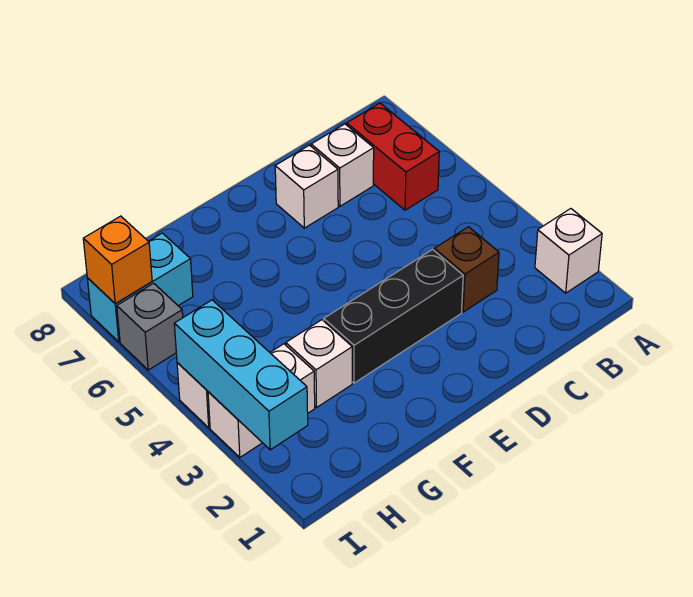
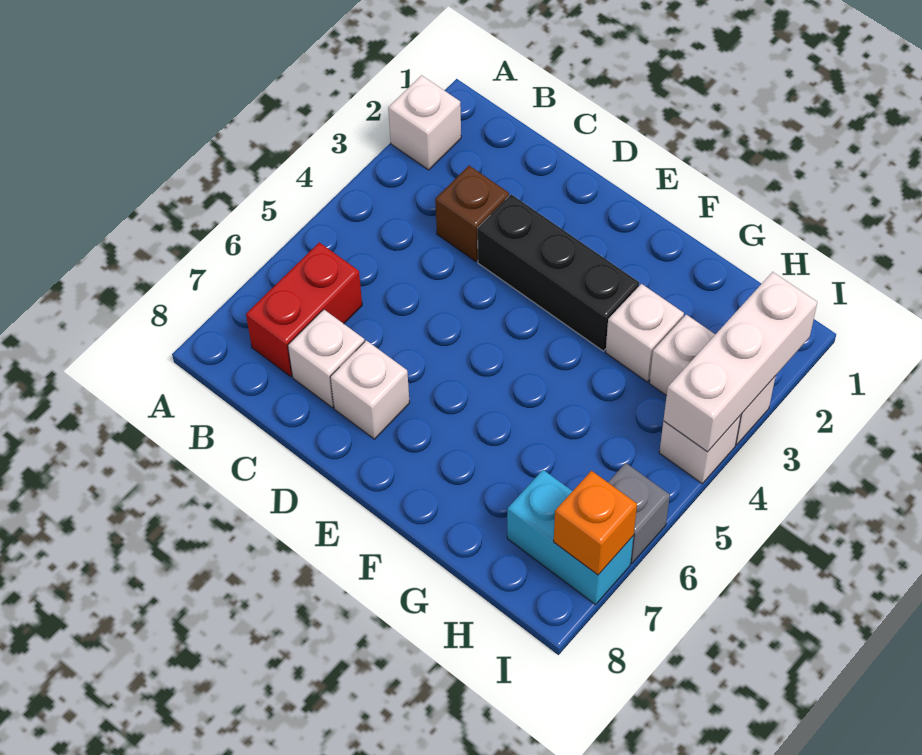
cyan 1x3 brick [174,300,308,450] -> white 1x3 brick [663,272,817,452]

